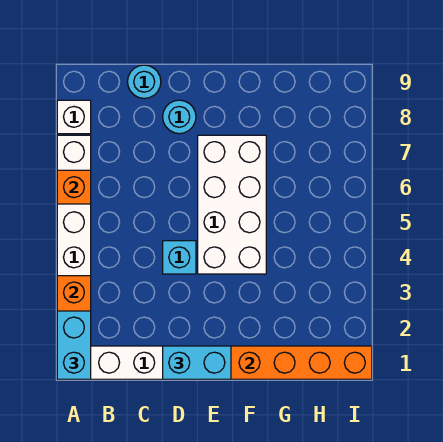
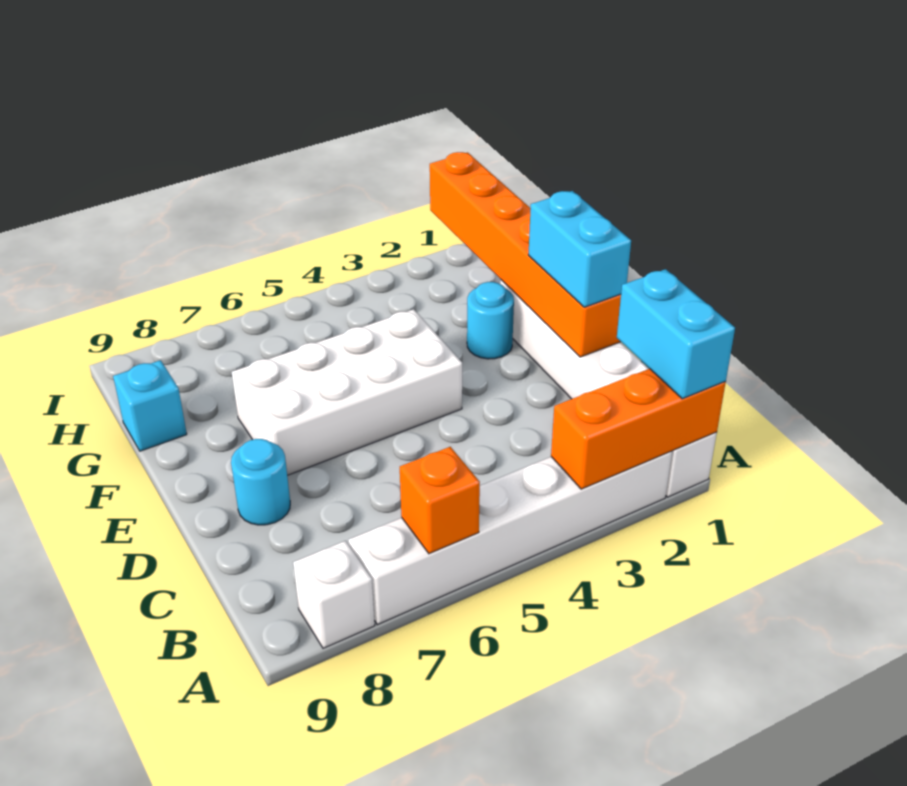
cyan 1x2 brick [57,311,91,379] -> cyan 1x2 brick turned to [617,269,735,399]
cyan 1x1 round brick [128,65,161,98] -> cyan 1x1 round brick moved to [467,282,514,359]
cyan 1x1 brick [163,241,196,274] -> cyan 1x1 brick moved to [113,360,187,451]

